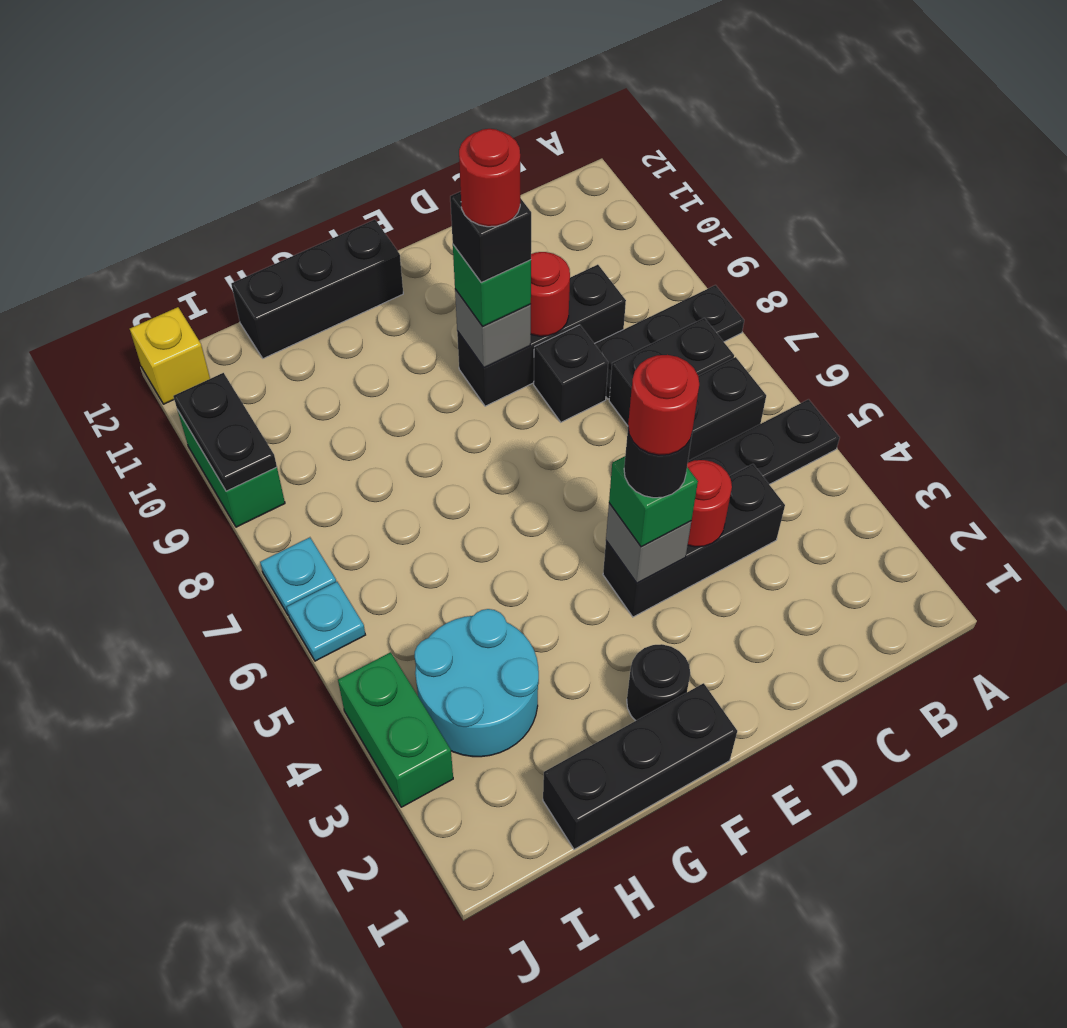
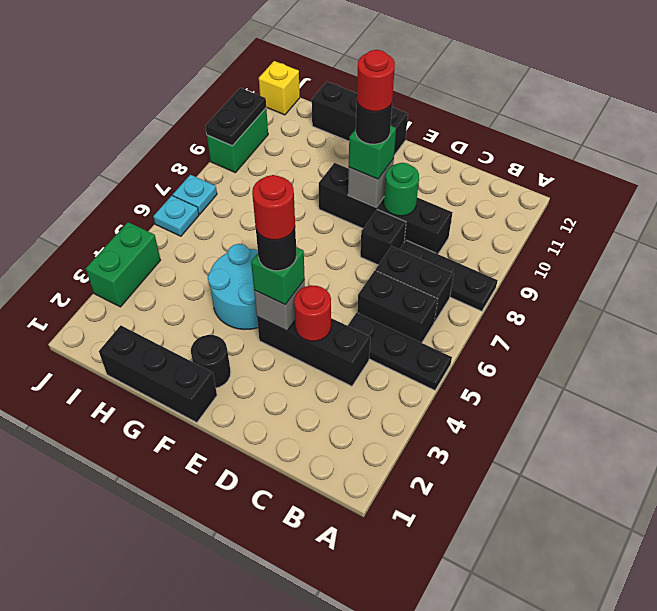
black 1x3 brick [457,265,626,406] -> black 1x4 brick [319,163,453,254]
red 1x1 round brick [531,252,570,336] -> green 1x1 round brick [384,163,419,216]
black 1x1 brick [450,191,531,282] -> black 1x1 round brick [356,103,392,144]
cyan 2x2 round brick [415,609,539,757] -> cyan 2x2 round brick moved to [208,244,258,330]

